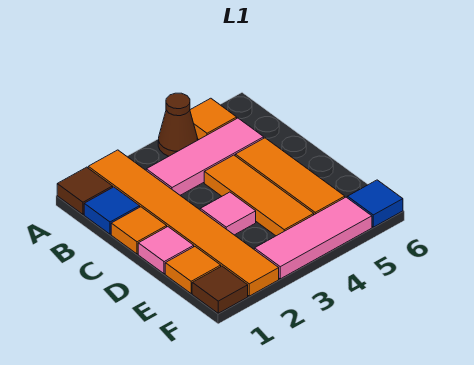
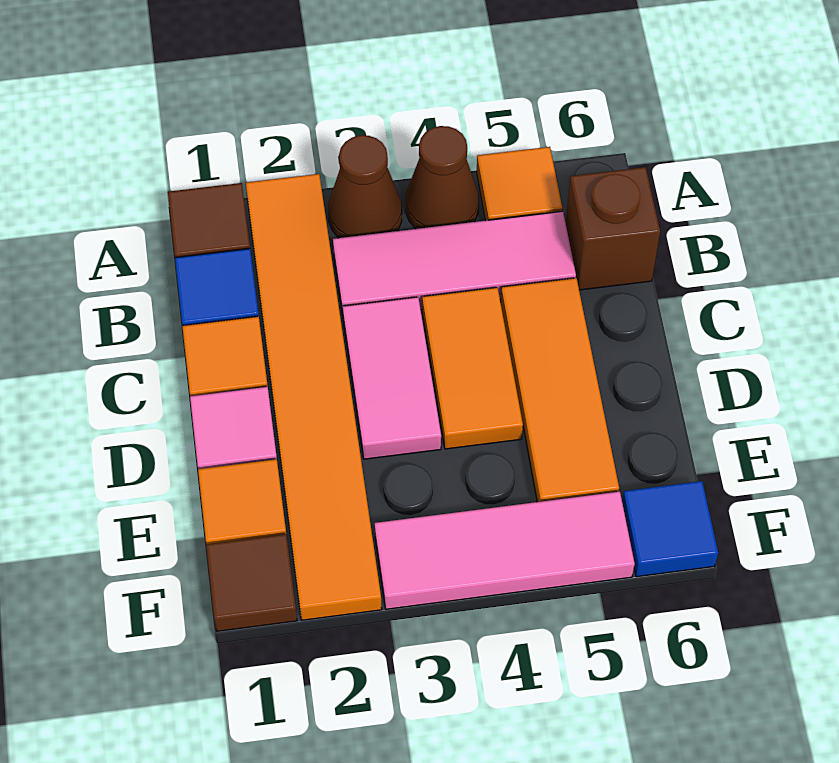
none -> brown 1x1 cone [328,135,402,238]
none -> brown 1x1 brick [566,167,660,290]
orange 1x3 tile [204,155,314,236] -> orange 1x2 tile [422,288,523,449]
pink 1x1 tile [200,192,256,235] -> pink 1x2 tile [343,297,441,459]

